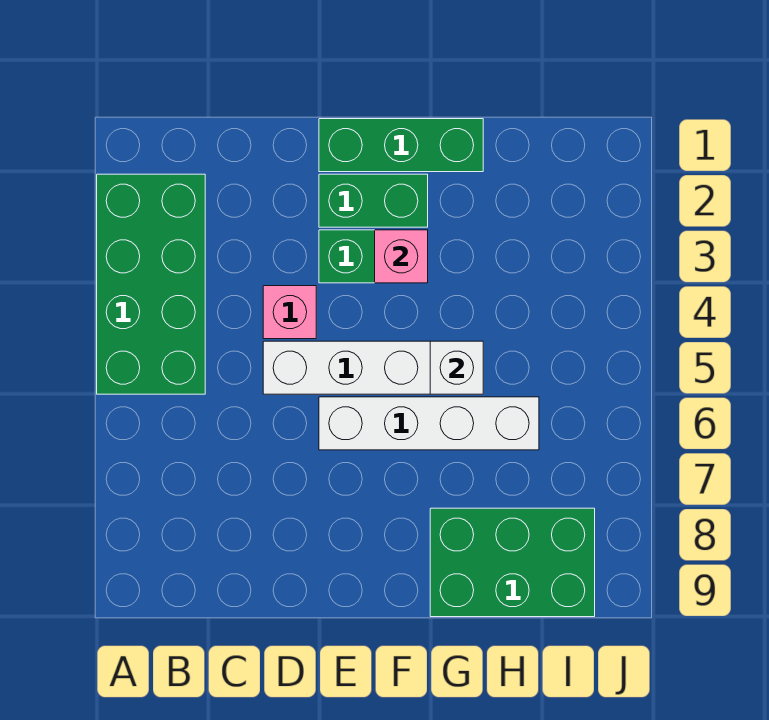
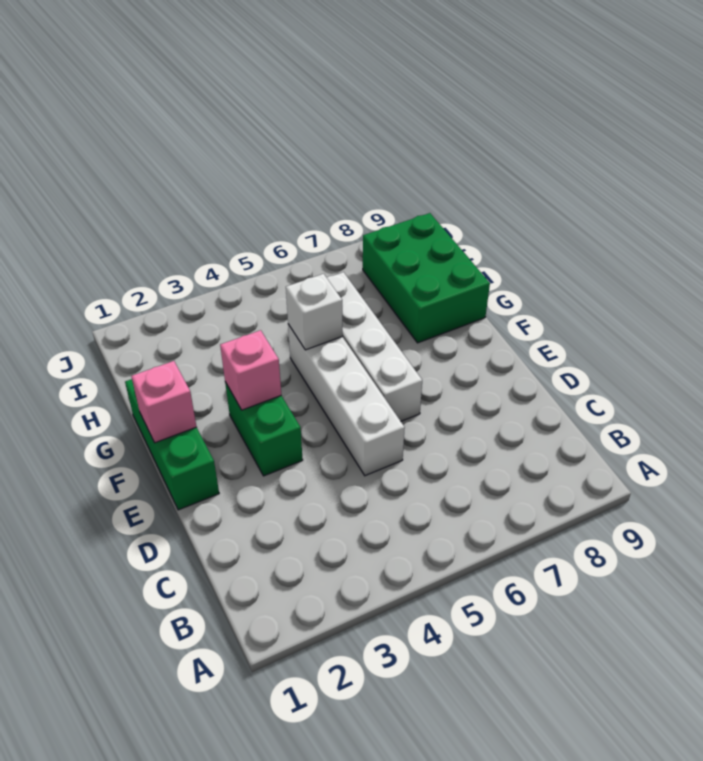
green 2x4 brick [97,174,205,394] -> none
pink 1x1 brick [263,286,316,339] -> pink 1x1 brick moved to [131,361,196,443]
green 1x2 brick [319,174,428,227] -> none

